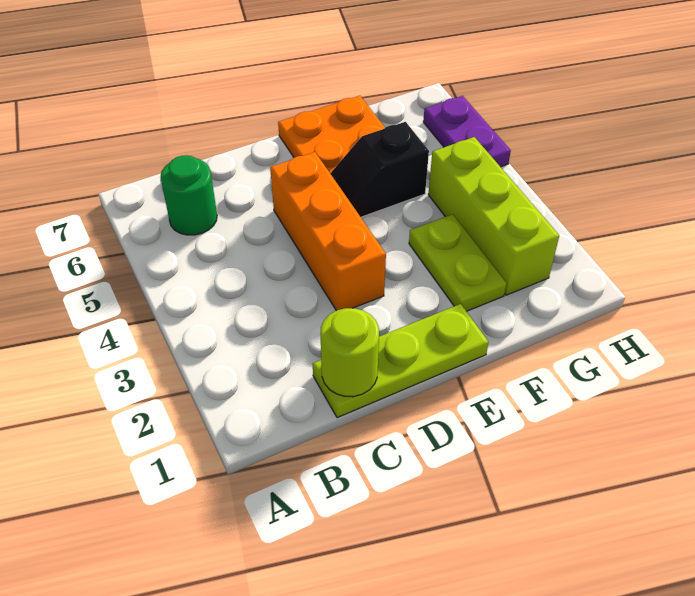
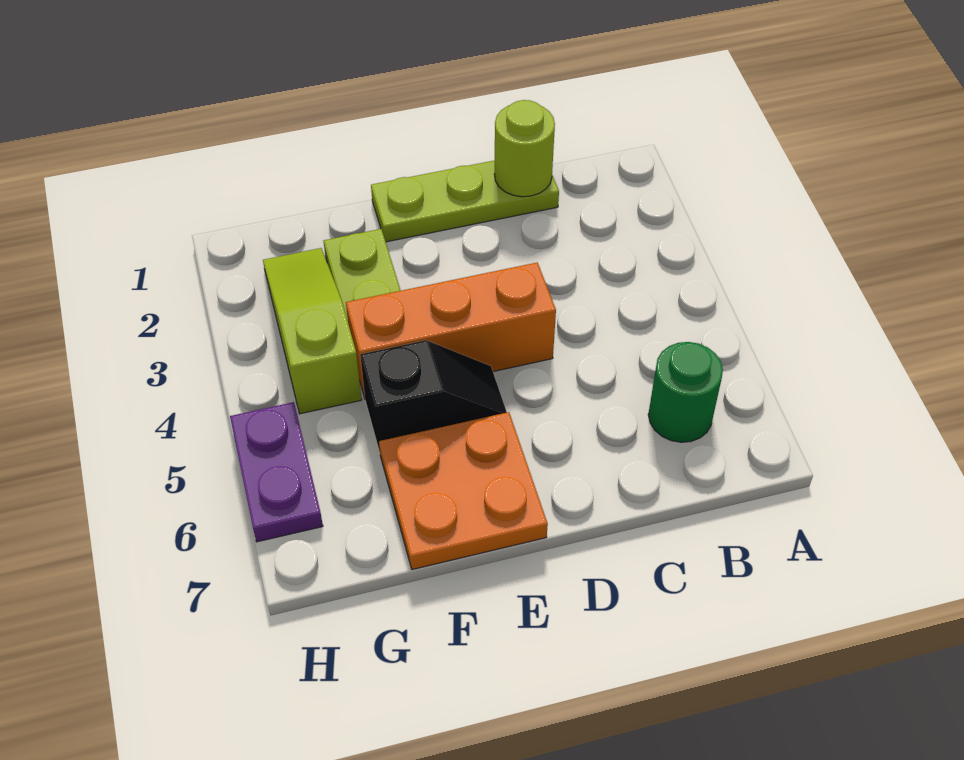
orange 1x3 brick [270,152,386,311] -> orange 1x3 brick turned to [346,263,556,398]
lime 1x3 brick [428,137,559,295] -> lime 1x3 slope [263,248,362,414]

